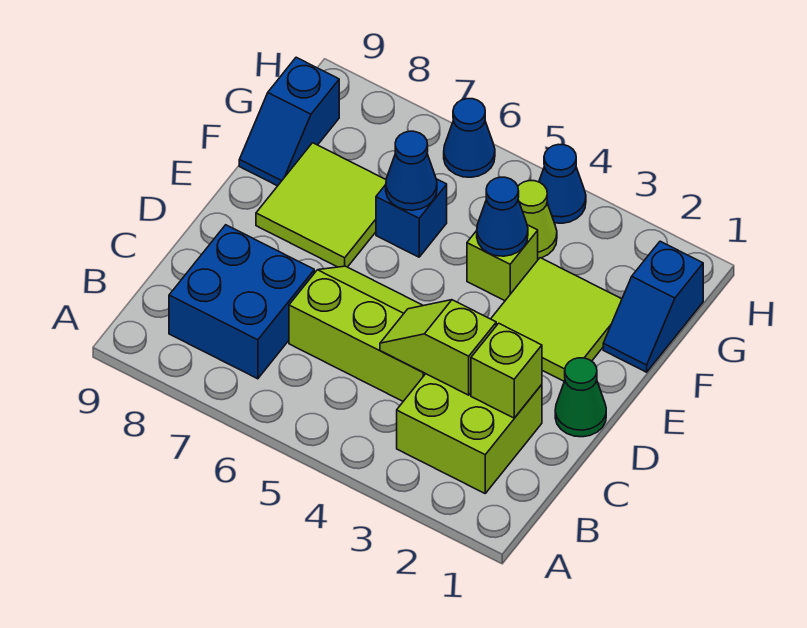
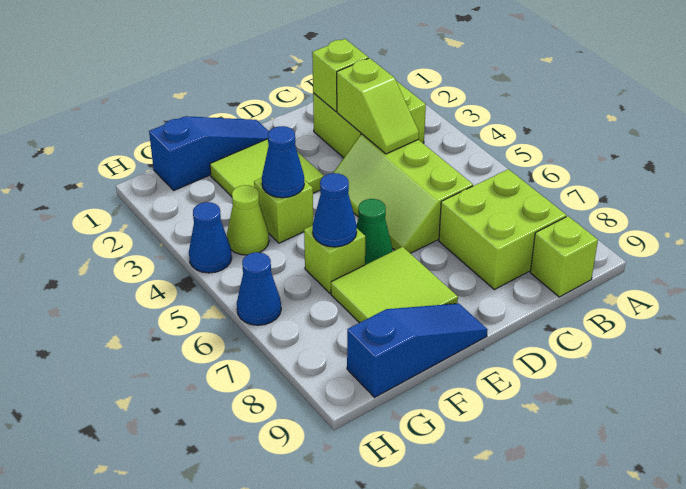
blue 2x2 brick [169,225,314,379] -> lime 2x2 brick [439,169,566,290]
none -> lime 1x1 brick [530,216,598,297]
green 1x1 cone [555,358,606,437] -> green 1x1 cone moved to [357,199,393,265]
blue 1x2 slope [603,241,703,372] -> blue 1x3 slope [149,116,269,190]
blue 1x1 brick [376,179,447,257] -> lime 1x1 brick [304,225,365,293]
blue 1x2 slope [239,57,339,186] -> blue 1x3 slope [347,303,488,397]

